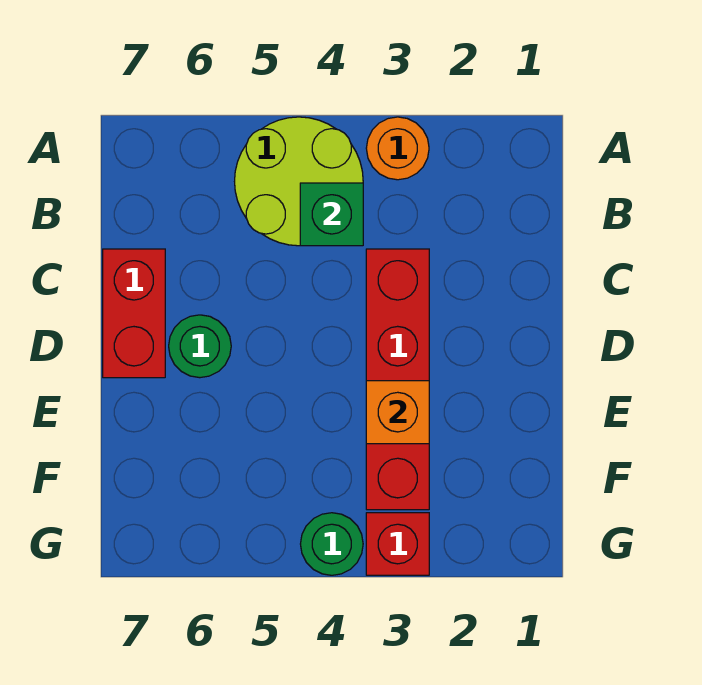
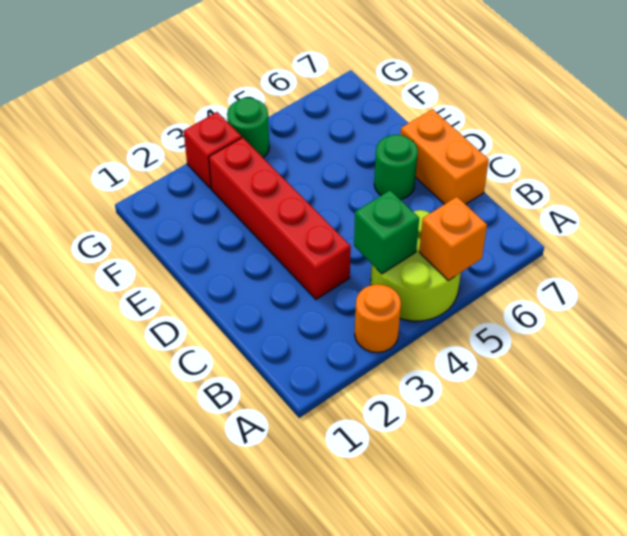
red 1x2 brick [103,249,165,378] -> orange 1x2 brick [401,109,489,204]
orange 1x1 brick [366,381,429,444] -> orange 1x1 brick moved to [419,197,487,281]

